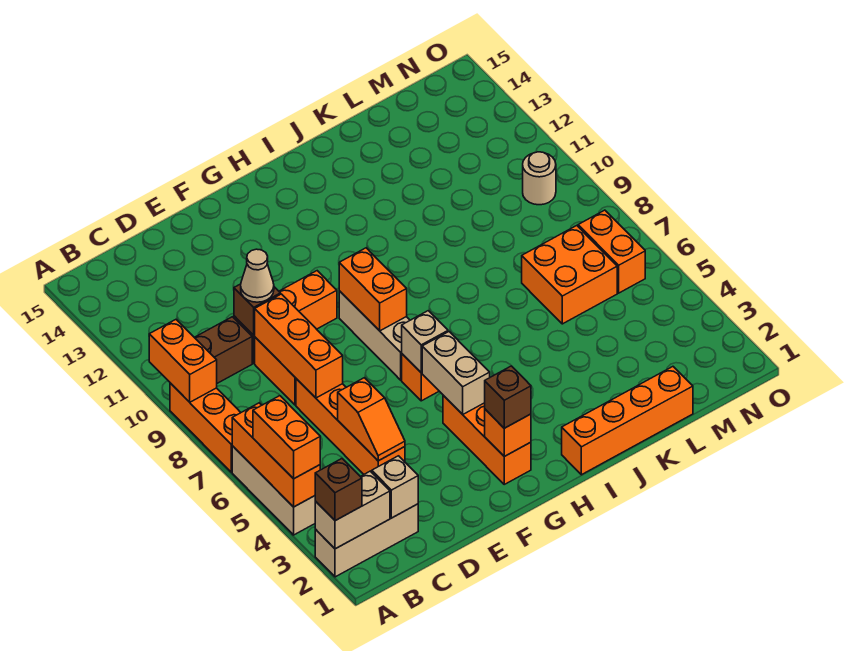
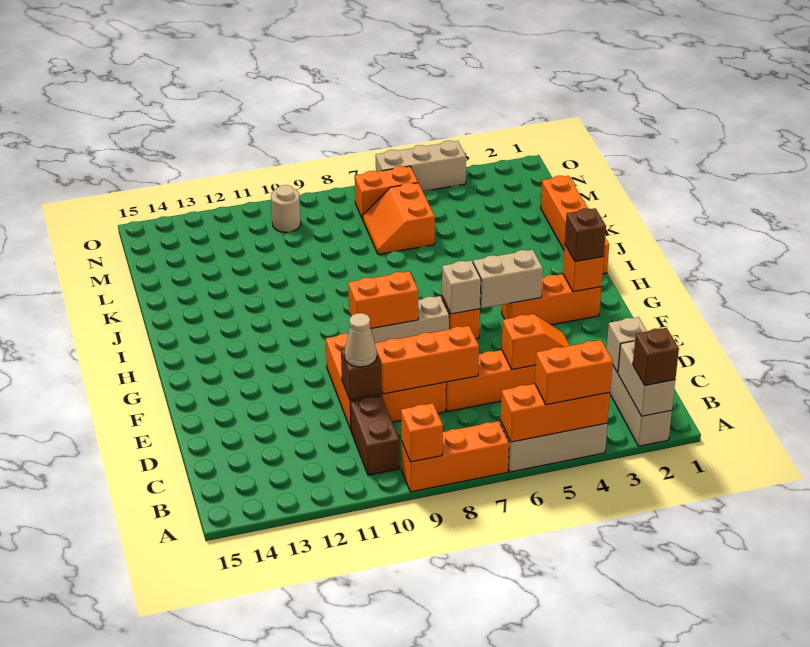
orange 1x2 brick [149,320,217,402] -> orange 1x1 brick [401,403,443,462]
orange 2x2 brick [522,226,617,324] -> orange 2x2 slope [363,183,435,255]
none -> tan 1x3 brick [376,141,466,191]

